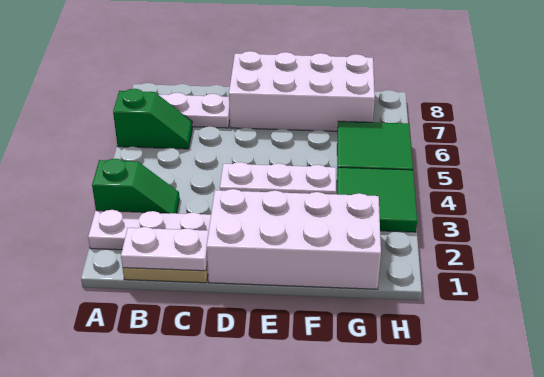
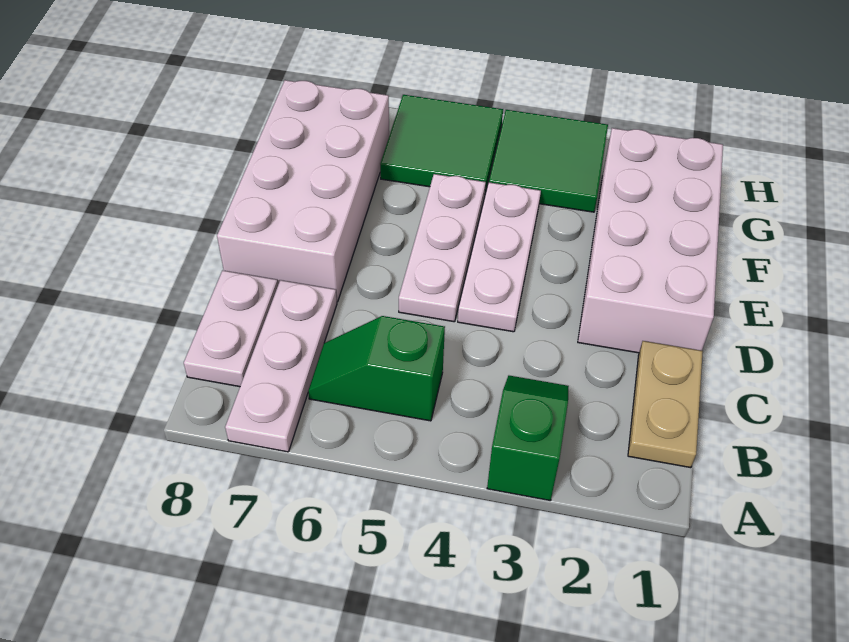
white 1x3 plate [88,210,211,250] -> white 1x3 plate moved to [399,174,486,322]
green 1x2 slope [113,89,193,149] -> green 1x2 slope turned to [308,316,445,421]
white 1x2 plate [121,227,209,271] -> white 1x2 plate moved to [184,270,278,387]

